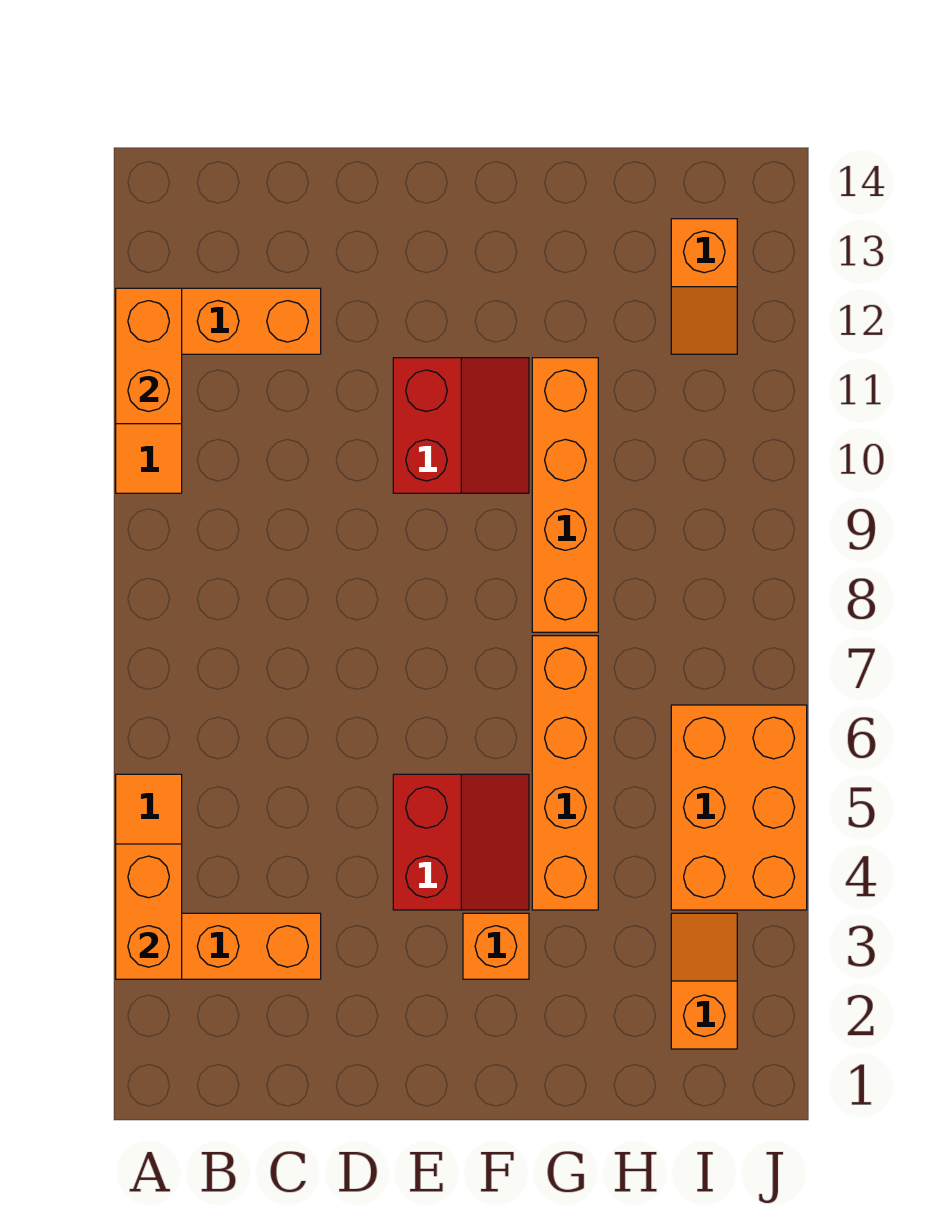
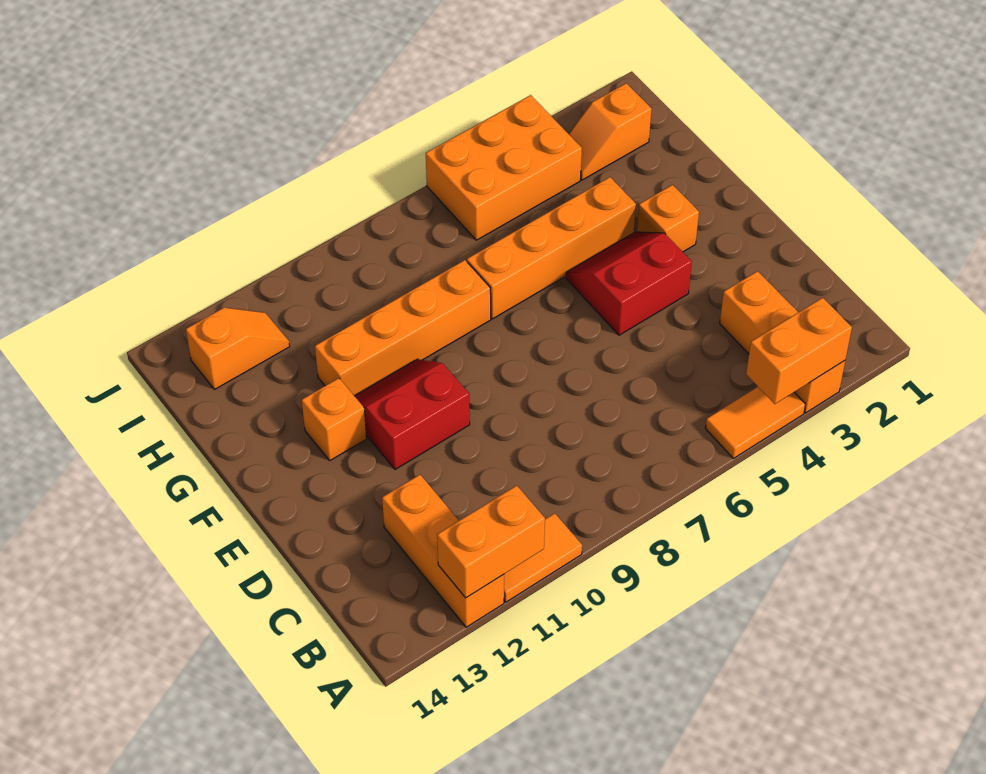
none -> orange 1x1 brick [302,378,367,460]

